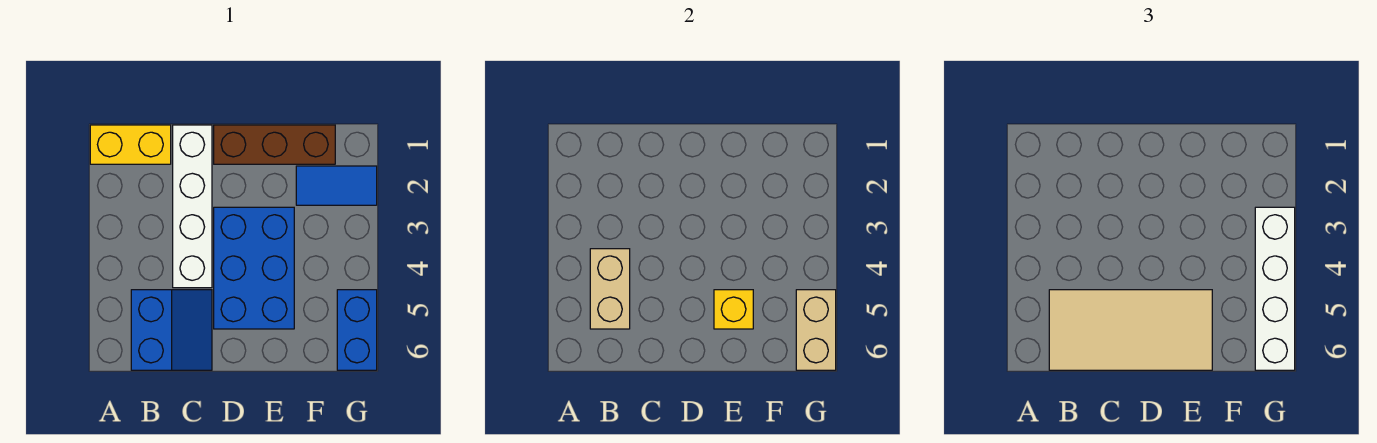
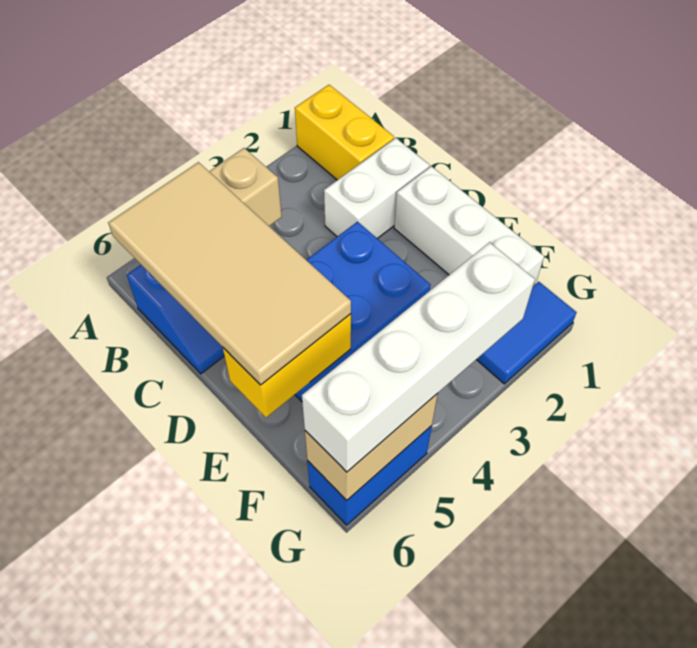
white 1x4 brick [173,125,212,288] -> white 1x2 brick [324,138,429,239]
brown 1x3 brick [214,125,335,164] -> white 1x3 brick [394,166,544,286]
yellow 1x1 brick [714,290,753,329] -> yellow 1x2 brick [223,314,351,417]
blue 1x2 tile [296,166,377,205] -> blue 1x2 tile turned to [476,282,577,384]

